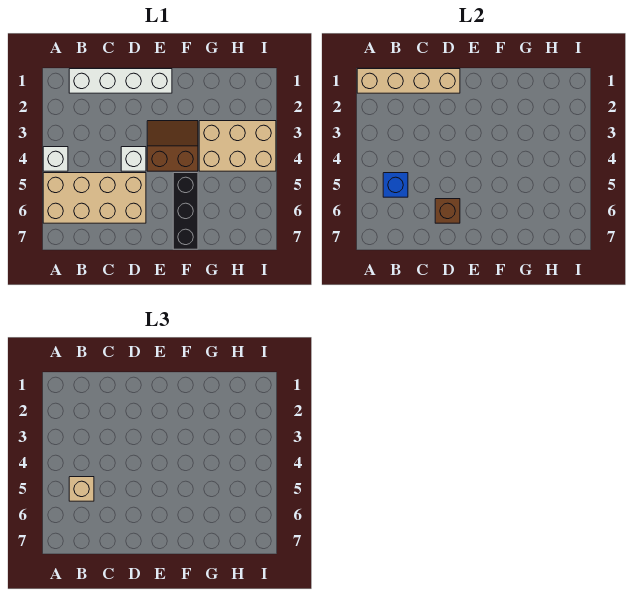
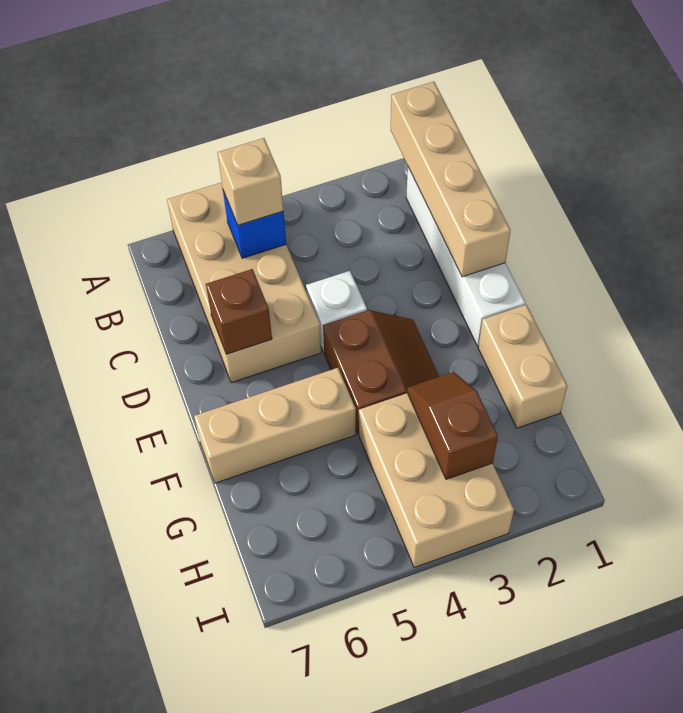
white 1x1 brick [43,147,68,171] -> none
none -> tan 1x2 brick [478,305,567,428]
black 1x3 brick [173,173,198,249] -> tan 1x3 brick [194,368,356,483]
none -> brown 1x2 slope [407,372,498,479]

